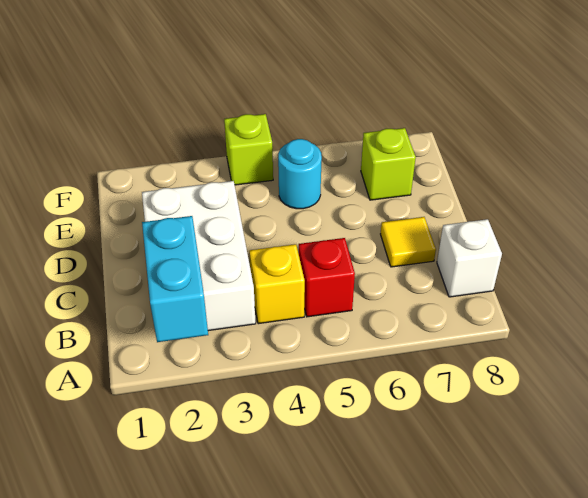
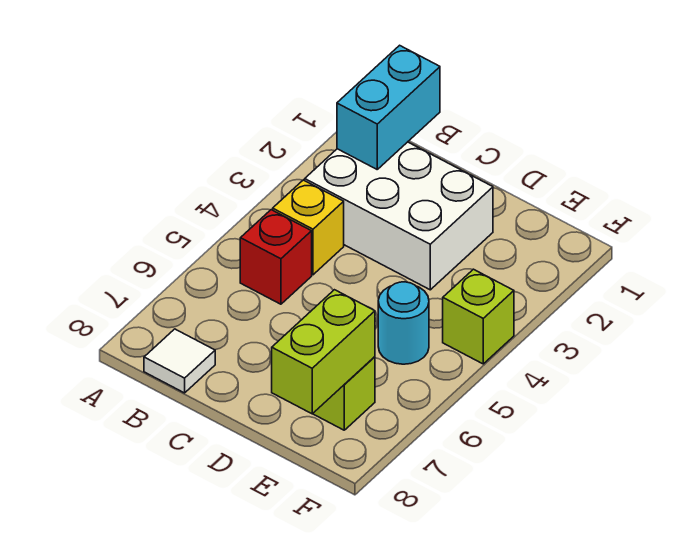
cyan 1x2 brick [142,216,208,342] -> cyan 1x2 brick turned to [337,45,440,169]
white 1x1 brick [437,219,502,297] -> white 1x1 tile [144,329,215,393]
yellow 1x1 tile [381,217,436,267] -> none
none -> lime 1x2 brick [272,290,375,414]

